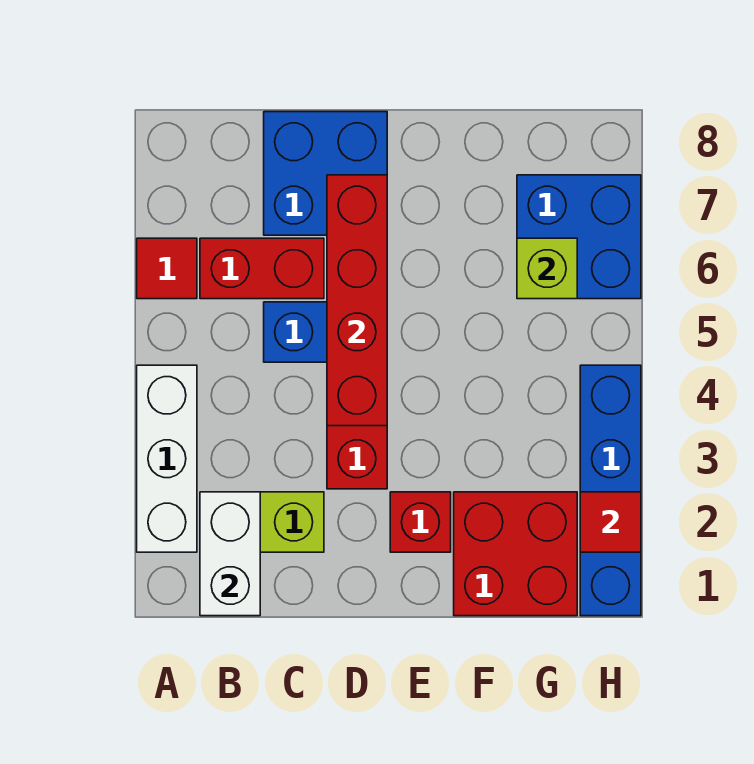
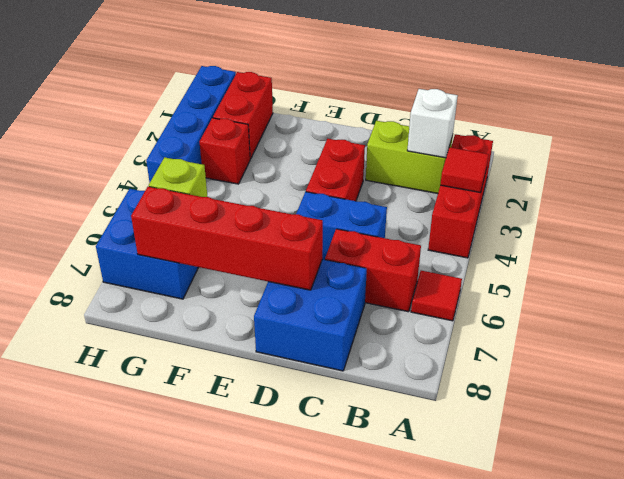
white 1x3 brick [137,365,197,552] -> red 1x3 brick [428,134,493,258]
white 1x2 brick [200,492,260,616] -> white 1x1 brick [407,89,458,158]
red 1x4 brick [327,175,387,426] -> red 1x4 brick turned to [131,187,323,290]
red 1x1 brick [390,492,451,552] -> red 1x1 brick moved to [200,118,250,184]
red 2x2 brick [454,492,577,616] -> red 1x2 brick [213,72,273,159]
red 1x1 tile [580,492,641,552] -> red 1x1 tile moved to [440,147,489,193]

